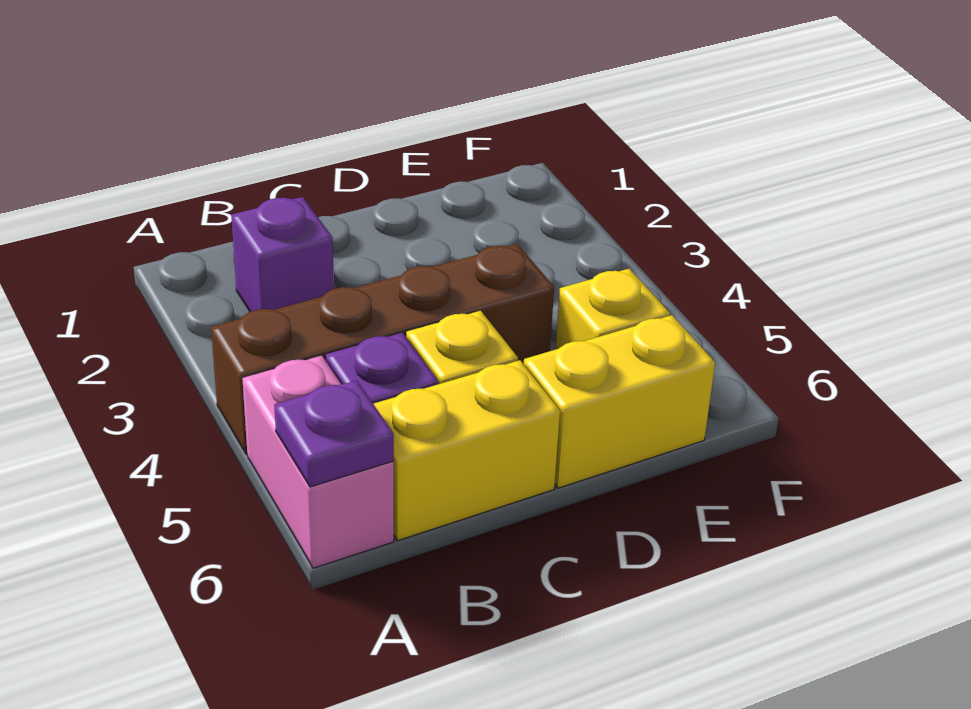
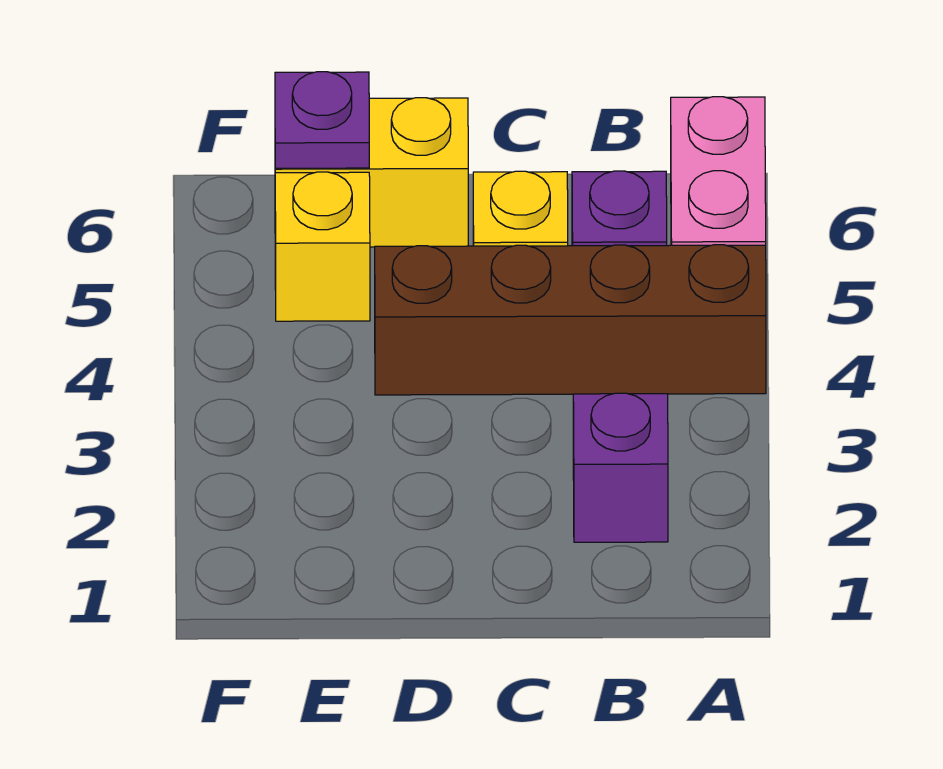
purple 1x1 plate [274,380,394,487] -> purple 1x1 plate moved to [275,72,369,168]
yellow 1x2 brick [374,360,560,540] -> none

